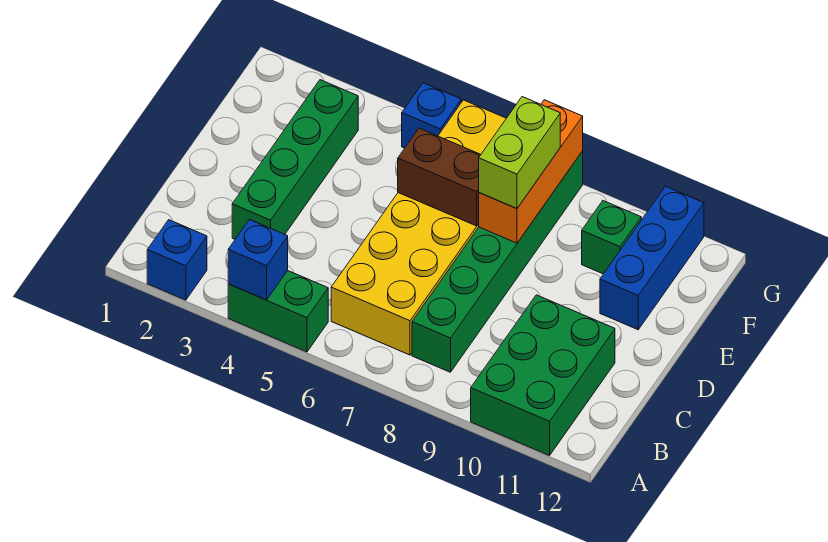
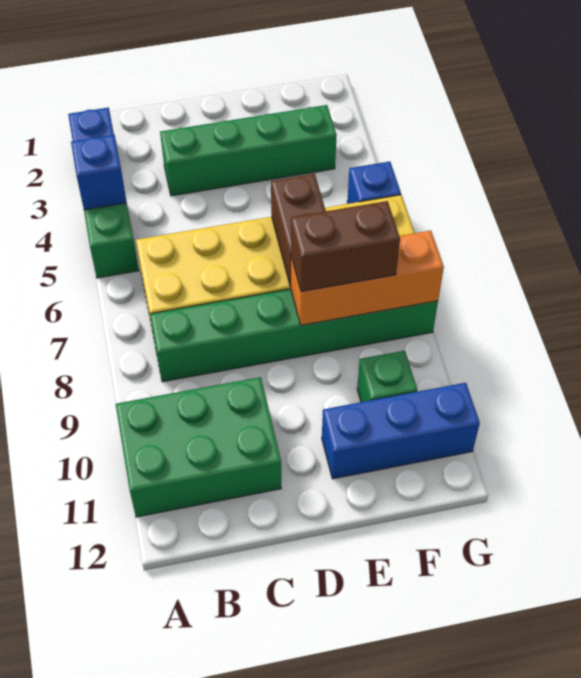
lime 1x2 brick [479,97,560,209] -> brown 1x2 brick [291,201,400,292]

